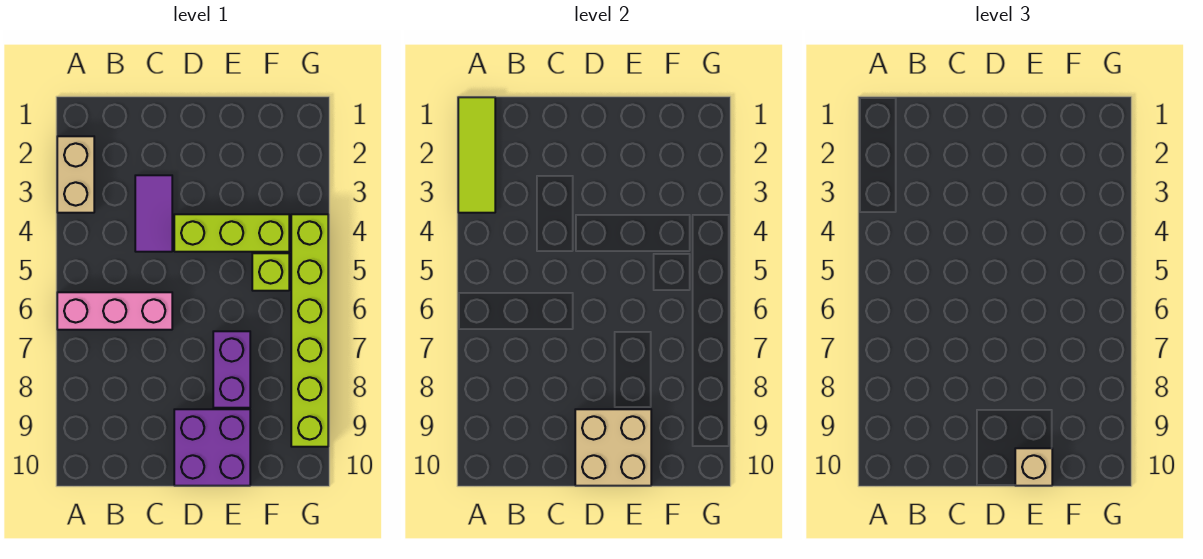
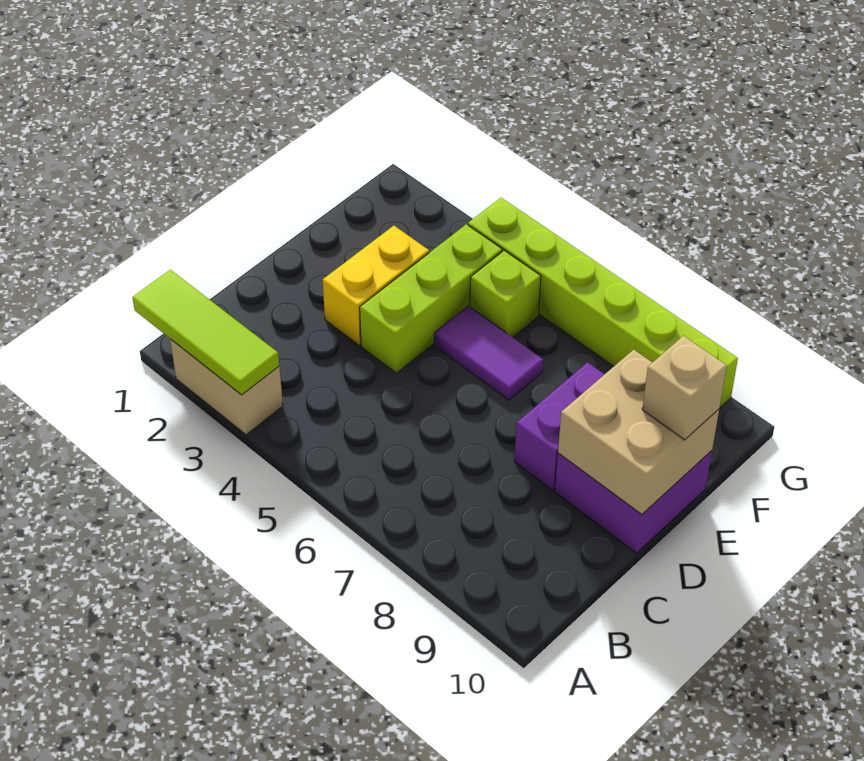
pink 1x3 brick [57,292,172,330] -> none
purple 1x2 tile [135,175,172,252] -> purple 1x2 tile moved to [434,306,543,400]
none -> yellow 1x2 brick [323,226,429,346]
purple 1x2 brick [213,331,250,408] -> purple 1x2 brick turned to [514,362,605,490]

